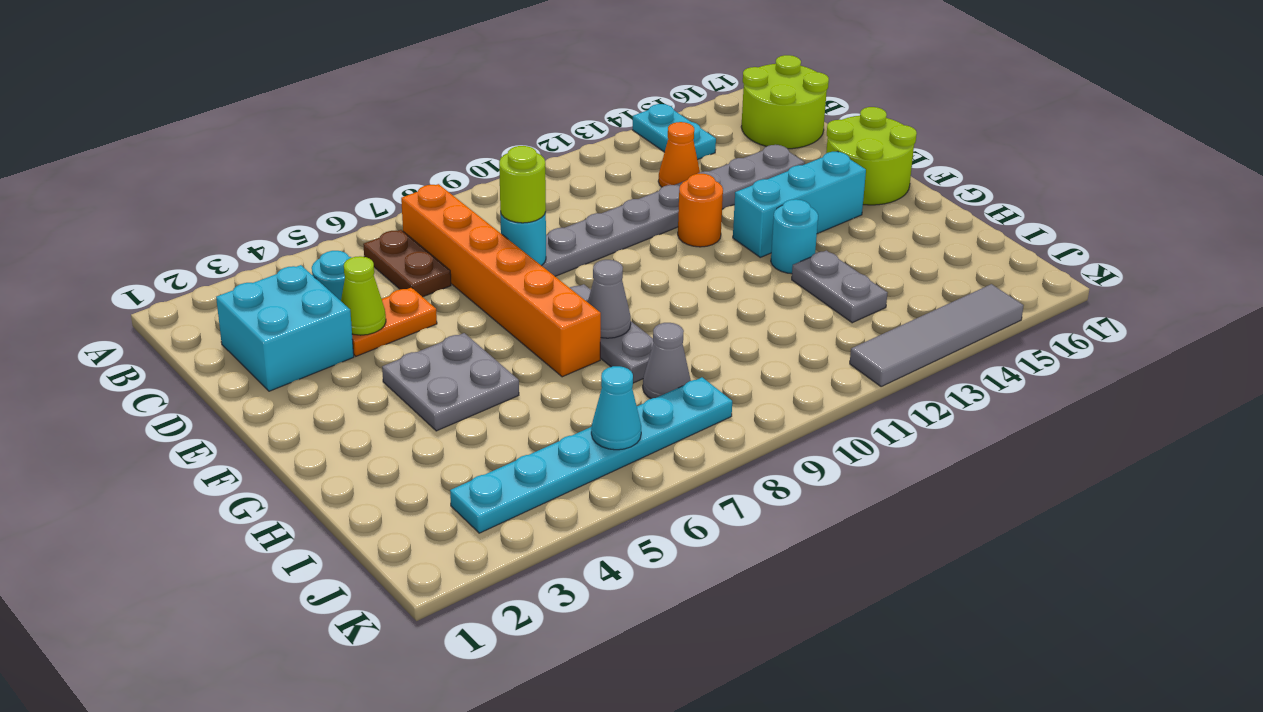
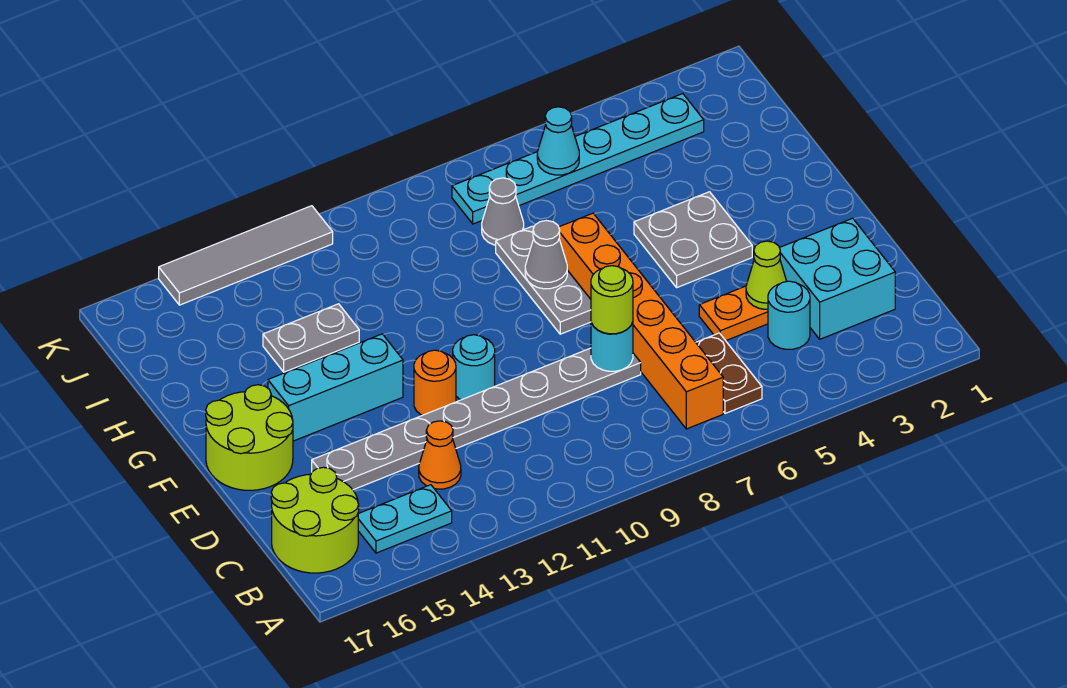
cyan 1x2 plate [632,104,716,160] -> cyan 1x2 plate turned to [358,485,452,553]
cyan 1x1 round brick [771,199,818,274] -> cyan 1x1 round brick moved to [453,335,495,400]
grey 1x2 plate [792,250,887,323] -> grey 1x2 plate turned to [263,304,359,372]

